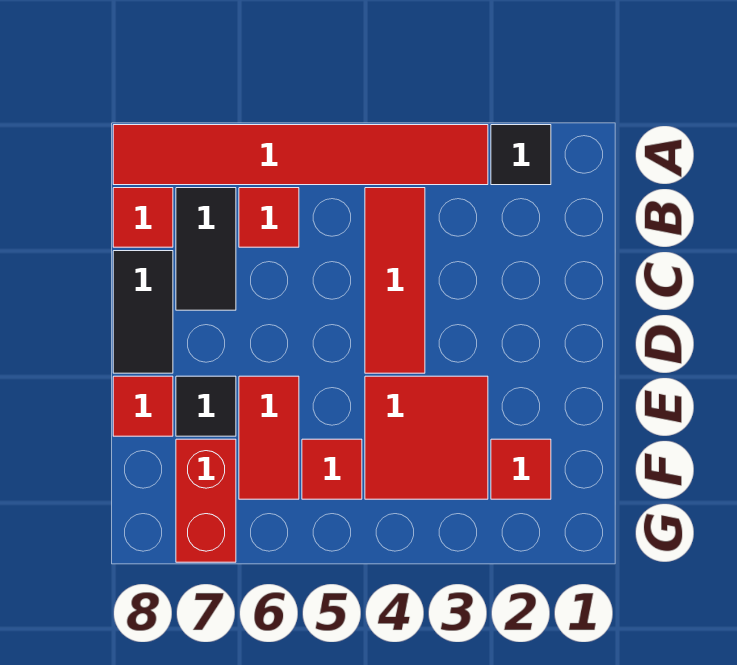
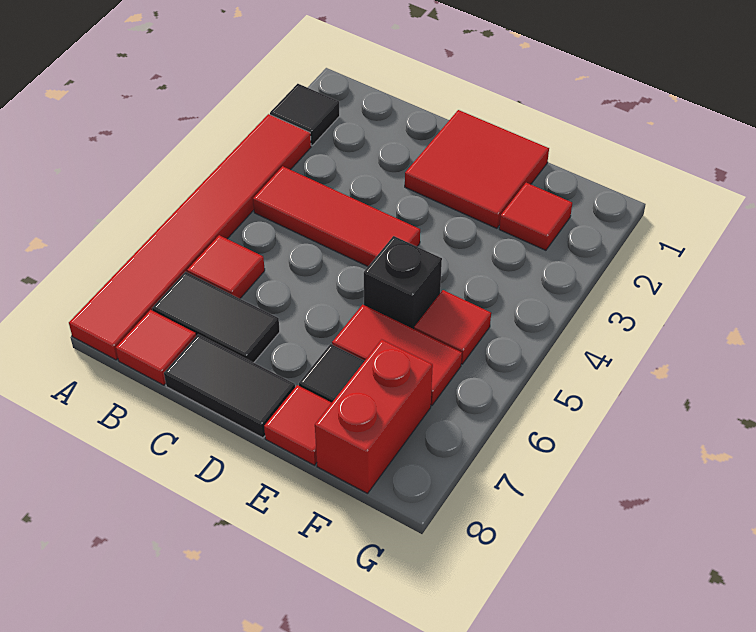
red 2x2 tile [365,376,488,499] -> red 2x2 tile moved to [405,110,549,228]
none -> black 1x1 brick [364,236,442,329]
red 1x2 brick [176,439,236,562] -> red 1x2 brick turned to [315,340,433,494]

